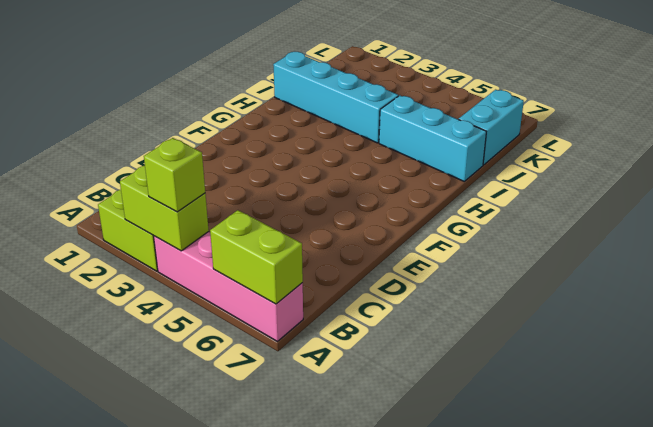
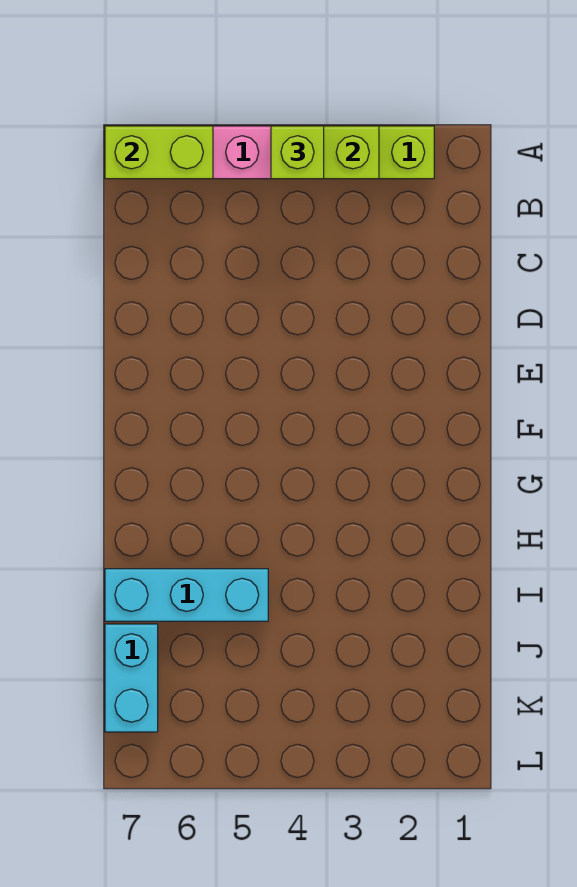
cyan 1x4 brick [273,52,398,143] -> none

